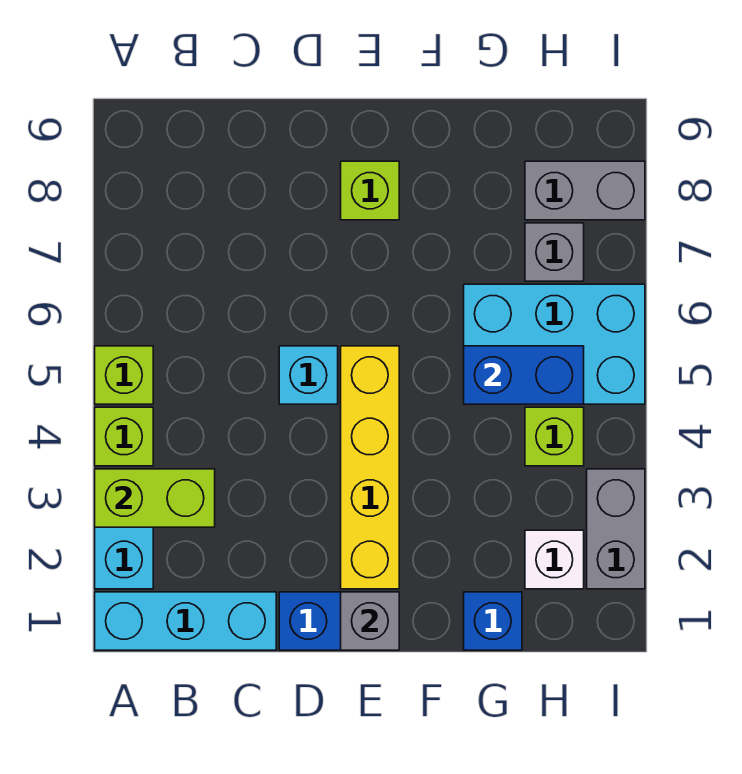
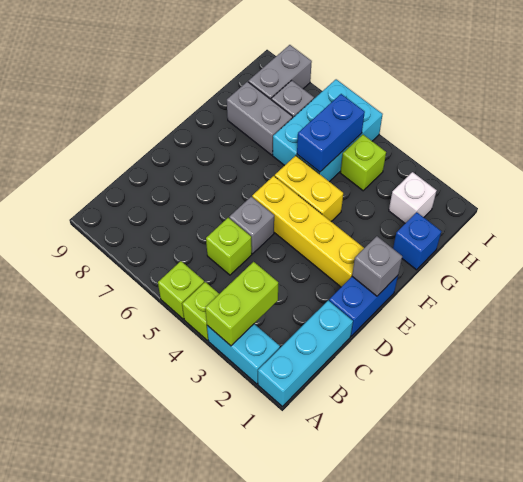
cyan 1x1 brick [279,346,338,404] -> grey 1x1 brick [229,197,274,254]
lime 1x1 brick [341,161,399,220] -> lime 1x1 brick moved to [206,218,252,275]
none -> yellow 1x2 brick [275,156,343,221]
grey 1x2 brick [587,469,645,589] -> grey 1x2 brick moved to [227,82,293,155]

